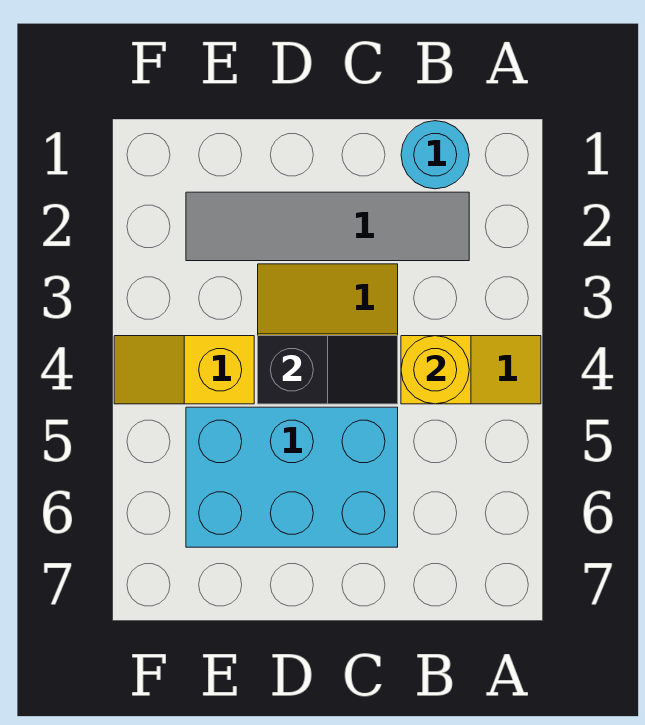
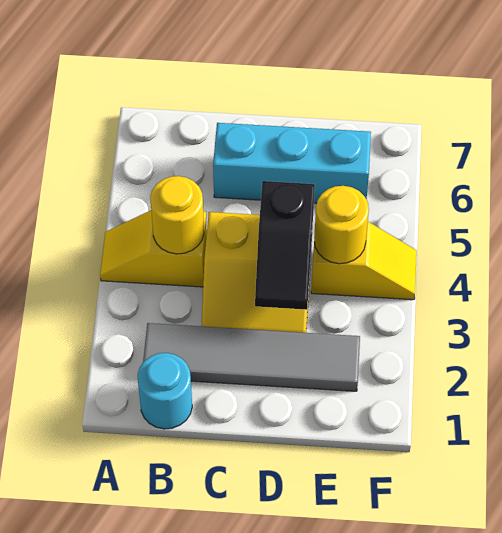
black 1x2 slope [258,336,398,404] -> black 1x2 slope turned to [255,181,315,310]
cyan 2x3 brick [186,407,398,547] -> cyan 1x3 brick [213,123,371,203]
none -> yellow 1x1 round brick [314,186,369,264]

